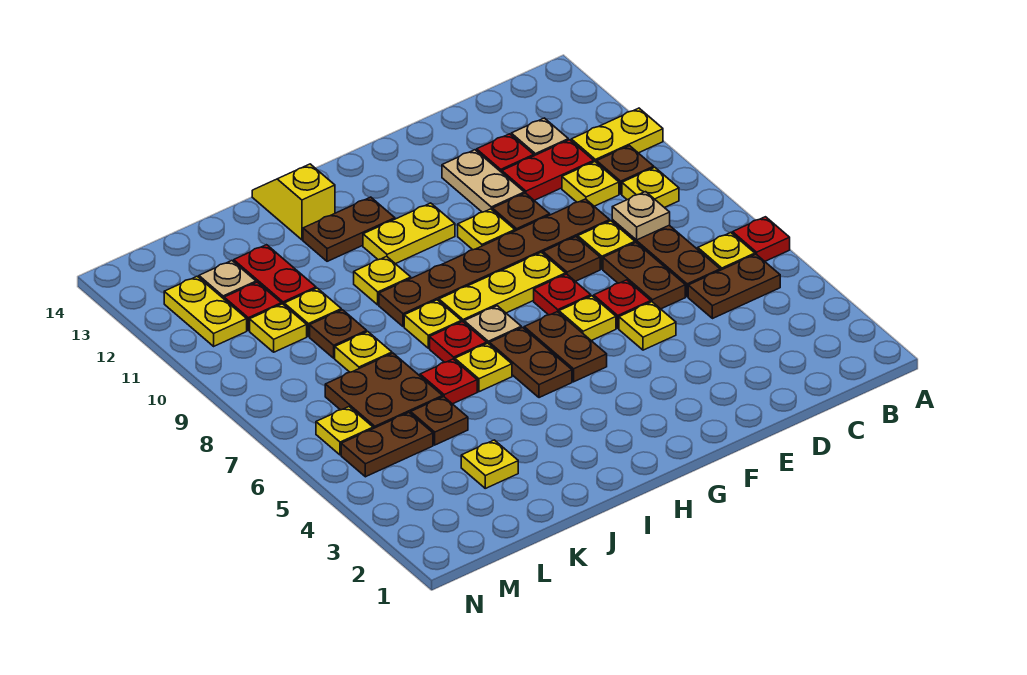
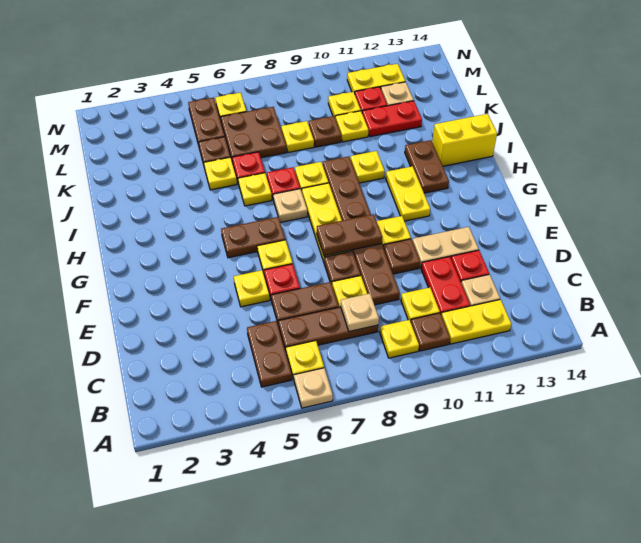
red 1x1 plate [732,217,790,261] -> tan 1x1 plate [294,368,333,408]
yellow 1x2 plate [571,108,663,163] -> yellow 1x2 plate turned to [441,300,511,344]
red 1x1 plate [534,274,591,315] -> none
brown 1x2 plate [490,328,572,398] -> brown 1x2 plate moved to [317,214,382,256]
yellow 1x2 slope [252,164,335,240] -> yellow 1x2 brick [432,114,497,166]
yellow 1x1 plate [461,440,518,488] -> yellow 1x1 plate moved to [204,157,237,190]

